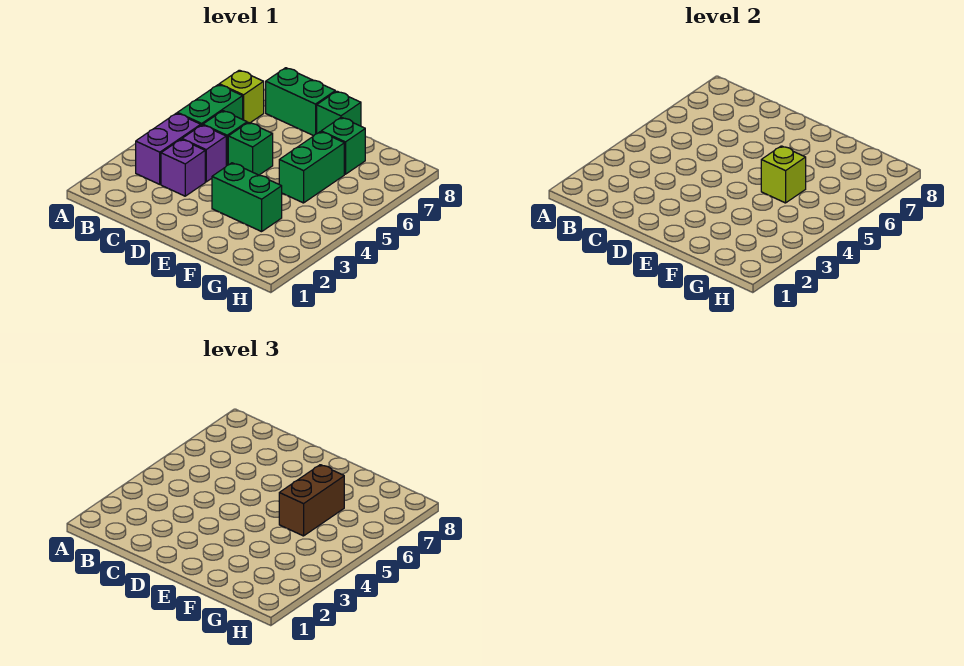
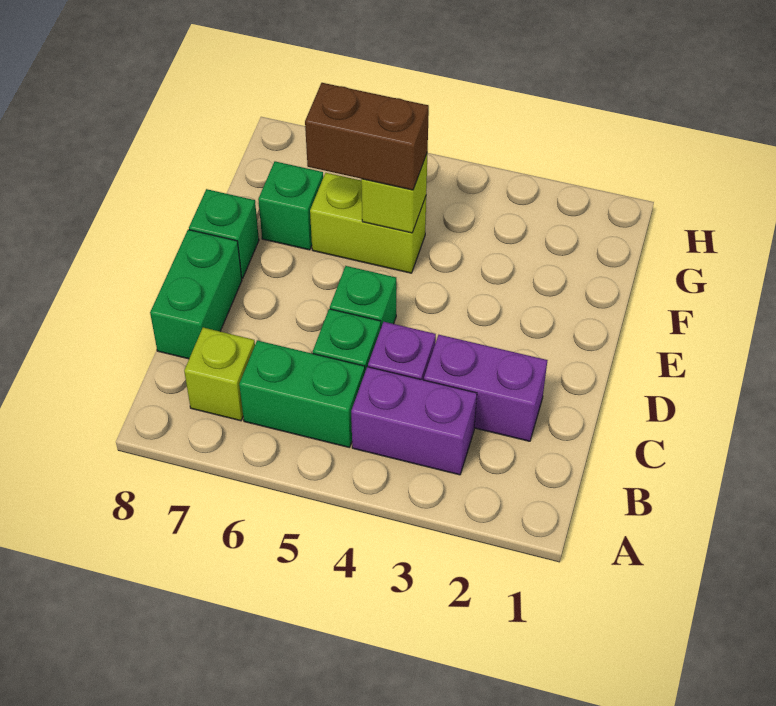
purple 1x1 brick [161,139,205,196] -> purple 1x2 brick [424,335,547,441]
green 1x2 brick [212,163,282,232] -> none
green 1x2 brick [279,132,344,203] -> lime 1x2 brick [310,173,426,273]

